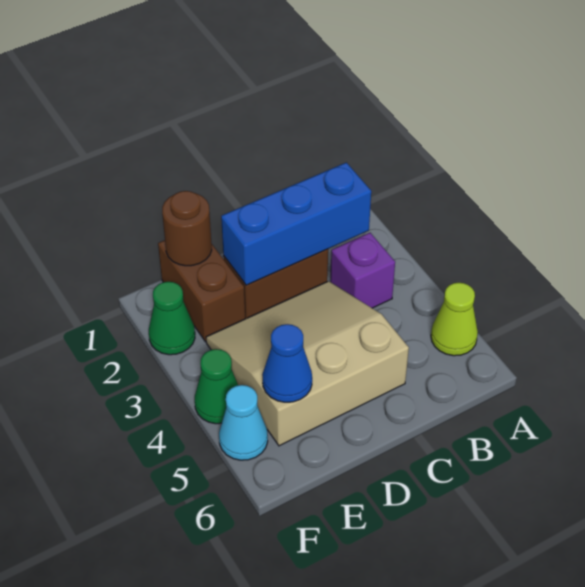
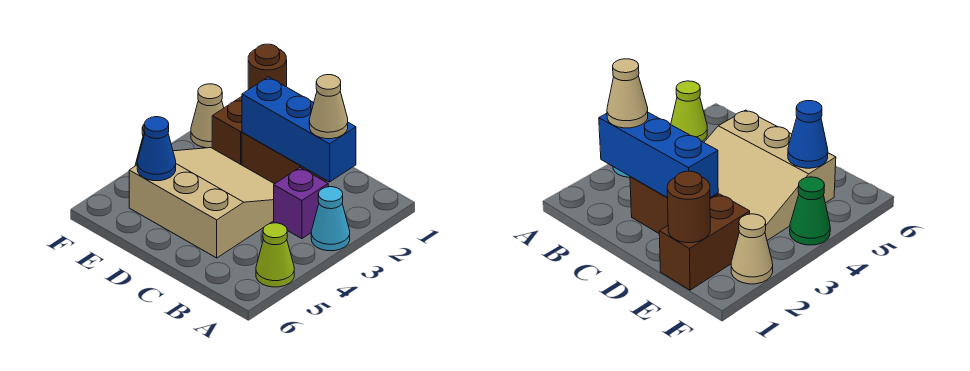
none -> tan 1x1 cone [309,75,348,139]
green 1x1 cone [149,282,195,355] -> tan 1x1 cone [191,84,224,148]
cyan 1x1 cone [219,385,268,460] -> cyan 1x1 cone moved to [311,187,350,251]

